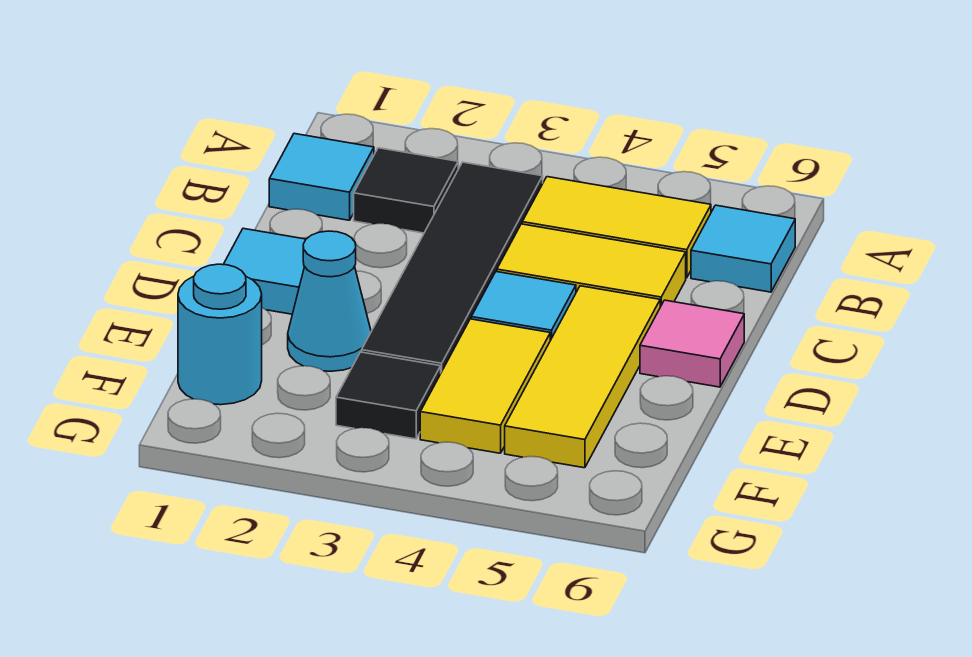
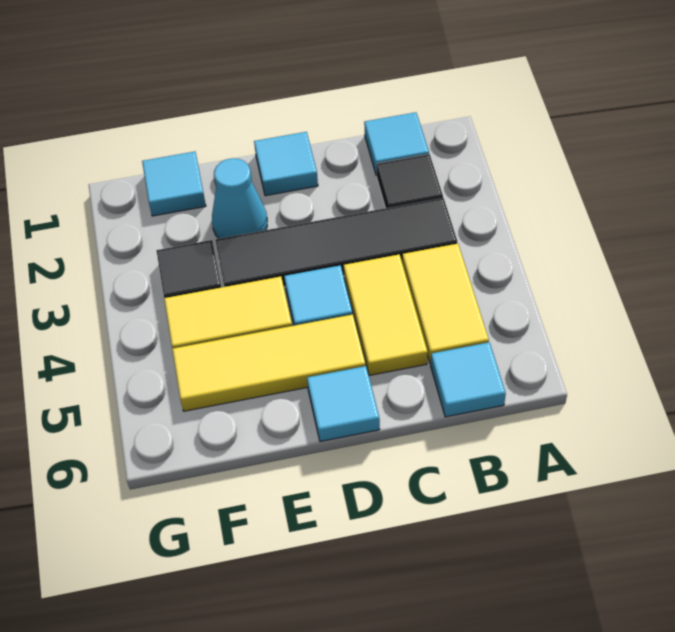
pink 1x1 tile [640,300,744,387] -> cyan 1x1 tile [307,366,380,442]
cyan 1x1 round brick [178,264,262,405] -> cyan 1x1 tile [142,152,206,216]

